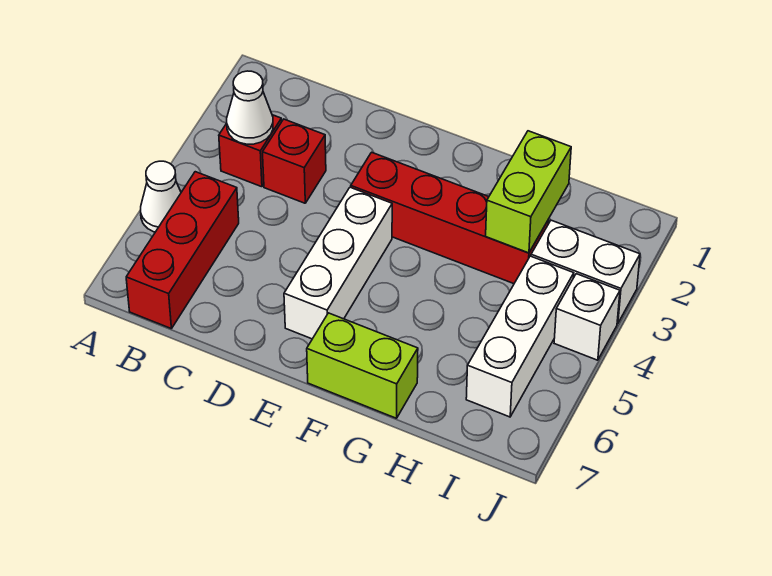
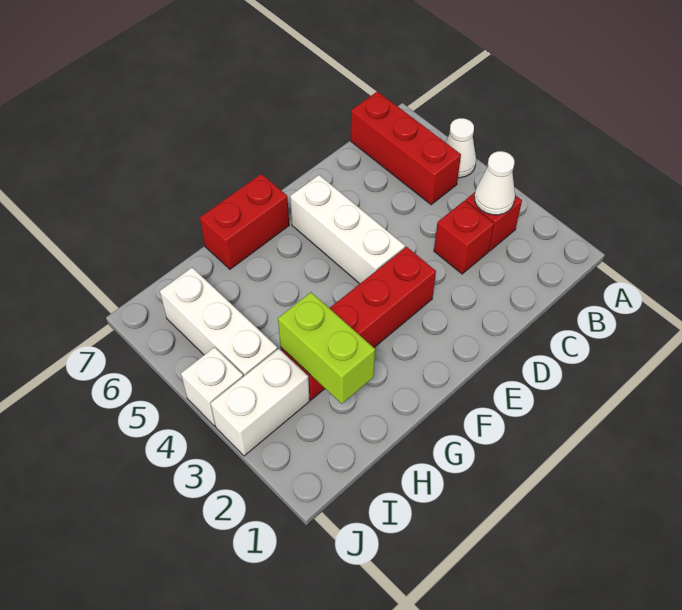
lime 1x2 brick [307,313,418,418] -> red 1x2 brick [200,174,289,269]

